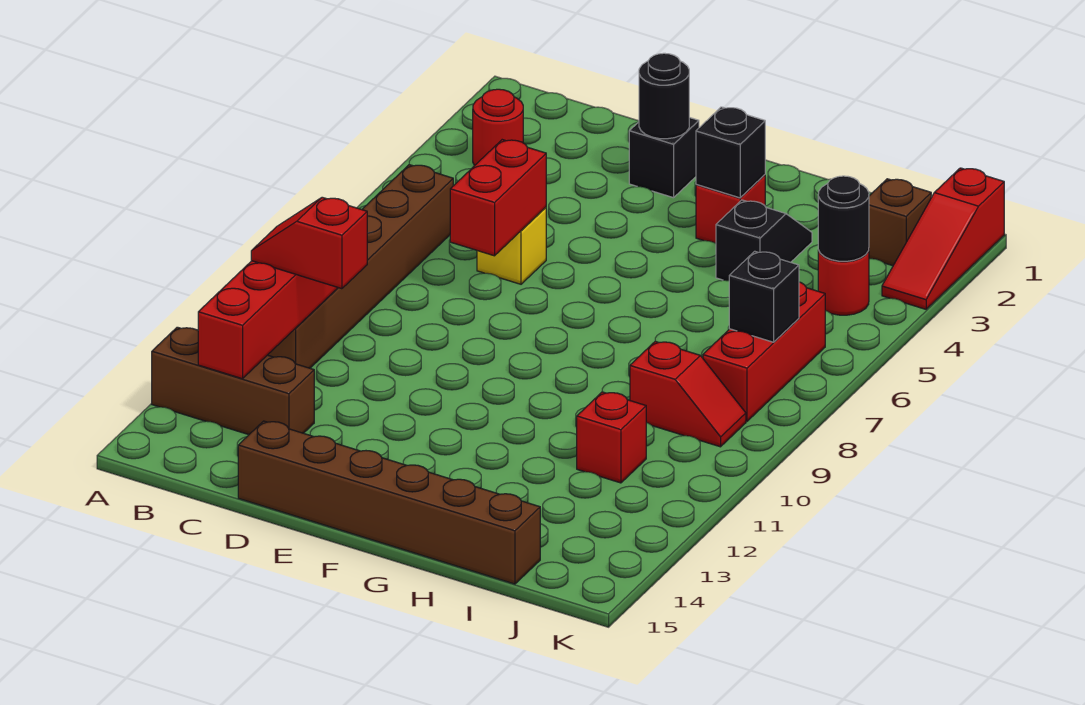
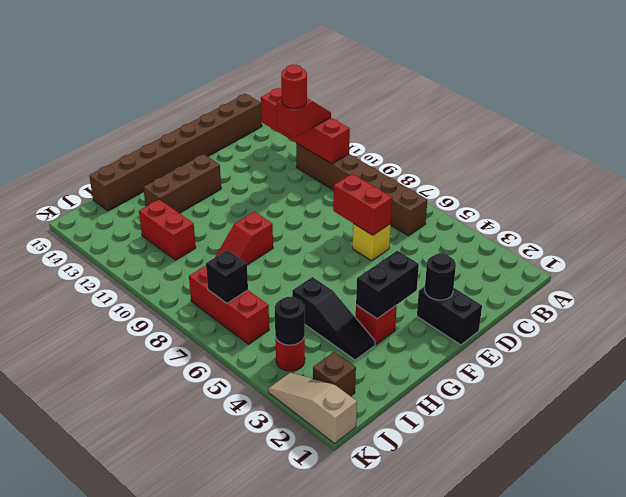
brown 1x3 brick [152,327,314,435] -> brown 1x3 brick moved to [143,154,221,213]
red 1x1 round brick [473,89,523,166] -> red 1x1 round brick moved to [281,65,307,108]
brown 1x6 brick [238,421,540,584] -> brown 1x8 brick [89,94,262,211]
black 1x1 brick [629,117,699,198] -> black 1x2 brick [417,287,482,345]
black 1x1 brick [696,107,765,198] -> black 1x2 brick [356,251,419,319]
black 1x2 slope [716,200,812,281] -> black 1x3 slope [292,277,375,360]
red 1x2 slope [630,341,746,447] -> red 1x2 slope moved to [216,212,273,265]
red 1x1 brick [577,392,646,483] -> red 1x2 brick [139,199,196,260]
red 1x3 slope [882,168,1004,309] -> tan 1x3 slope [268,373,357,443]

